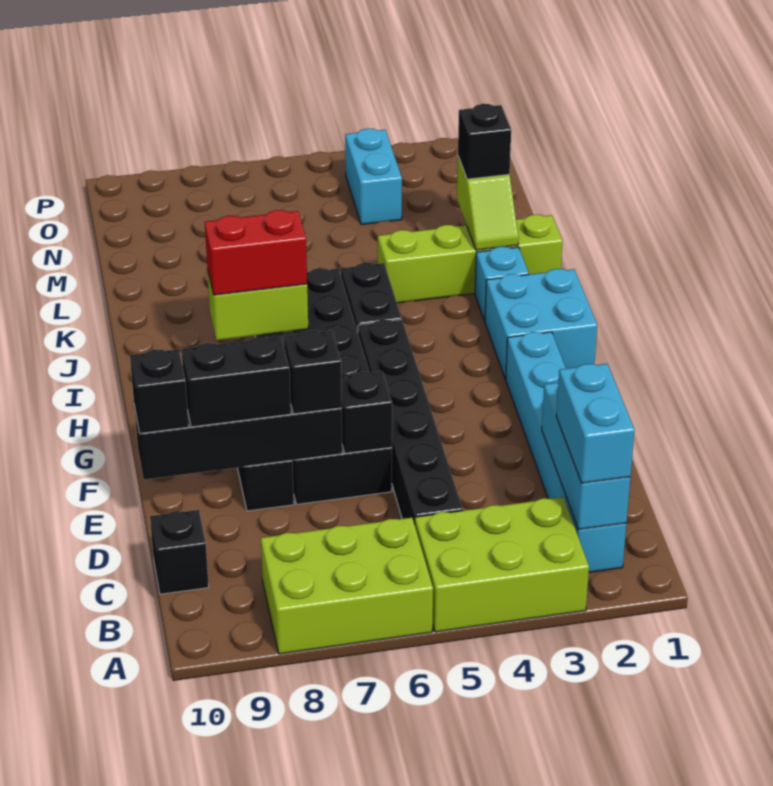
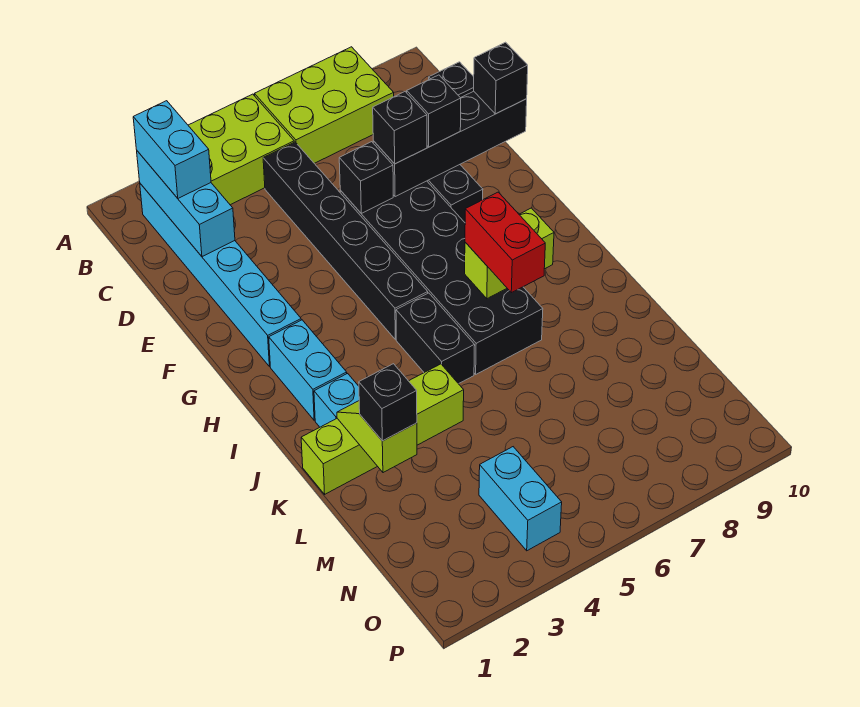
black 1x2 brick [182,337,291,427] -> black 1x1 brick [406,75,461,147]
cyan 2x2 brick [485,269,597,379] -> cyan 1x2 brick [269,320,347,420]
red 1x2 brick [205,210,307,295] -> red 1x2 brick turned to [465,192,545,293]

